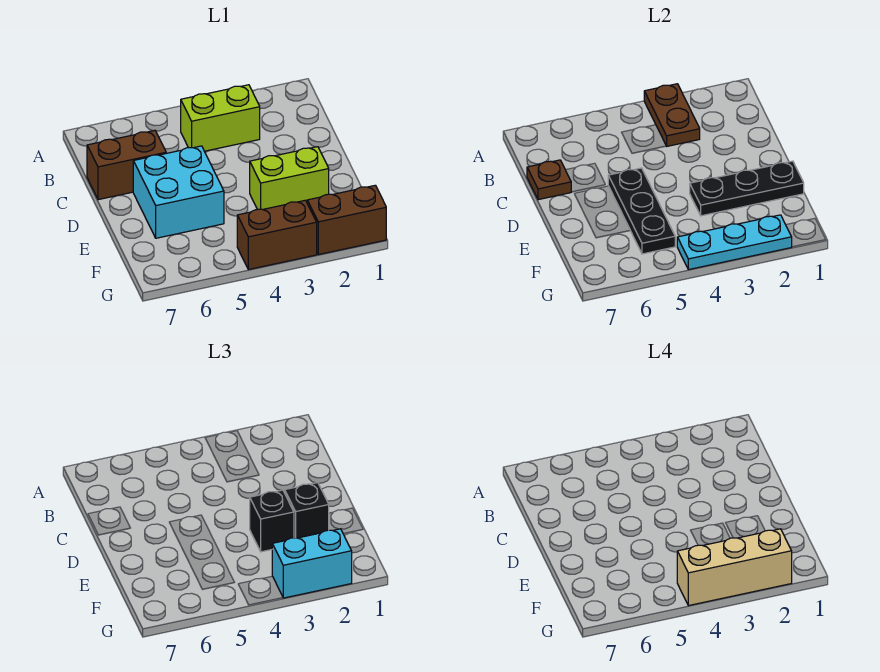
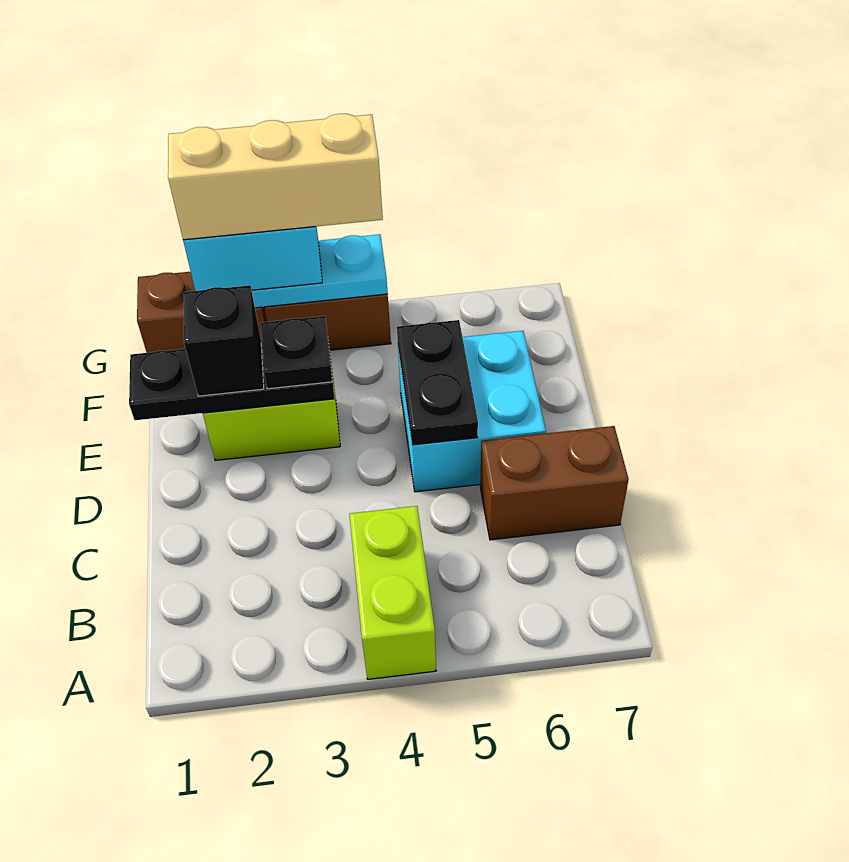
brown 1x2 plate [644,84,700,146] -> none
lime 1x2 brick [181,85,260,151] -> lime 1x2 brick turned to [349,506,436,679]
brown 1x1 plate [527,160,571,200] -> none
black 1x3 plate [608,168,675,254] -> black 1x2 plate [397,320,478,445]
black 1x1 brick [250,490,294,552] -> black 1x1 plate [261,316,332,389]

